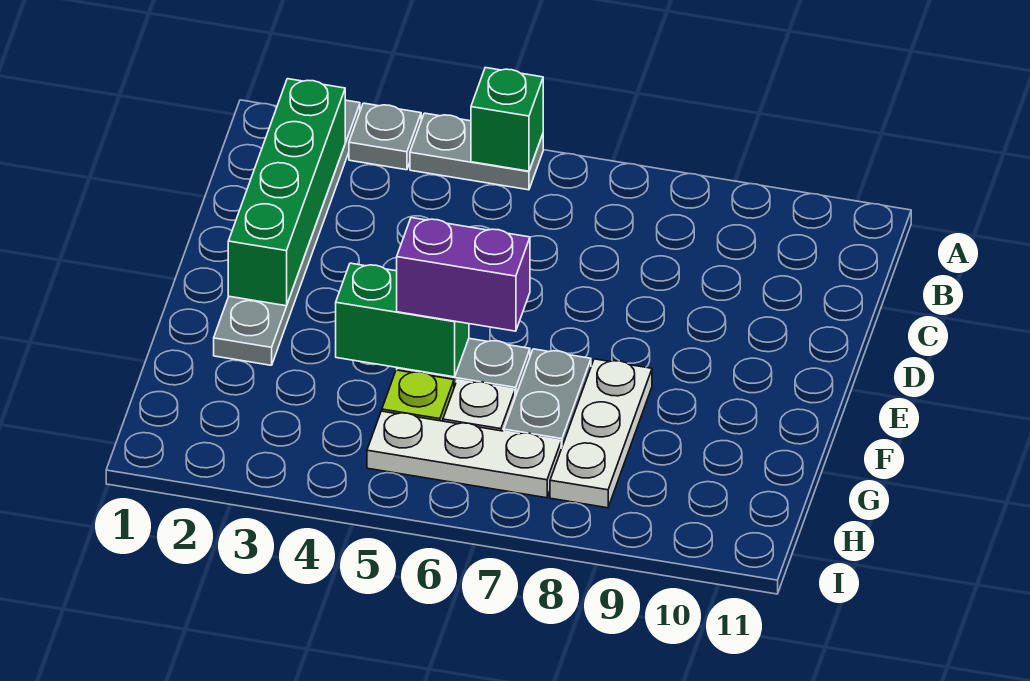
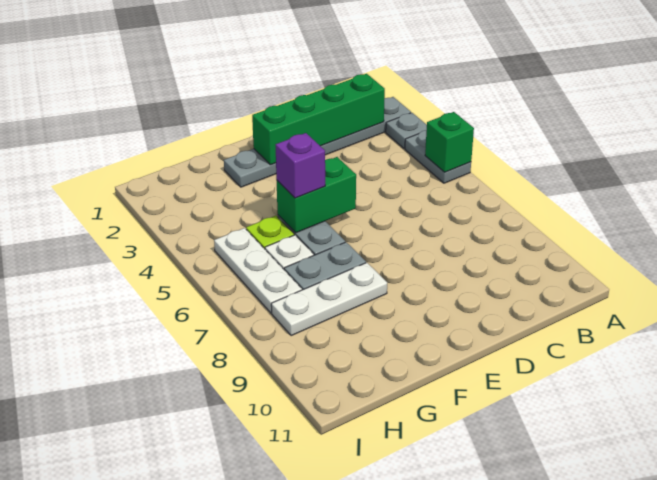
green 1x2 brick [336,263,469,377] -> green 1x2 brick turned to [277,157,356,233]
purple 1x2 brick [397,218,530,331] -> purple 1x1 brick [276,133,325,198]

